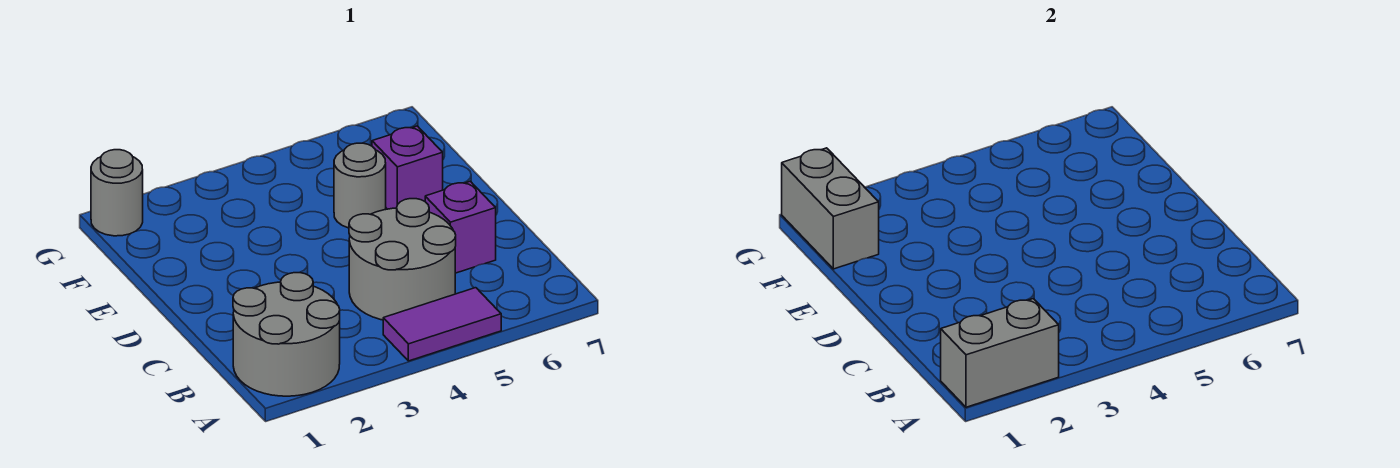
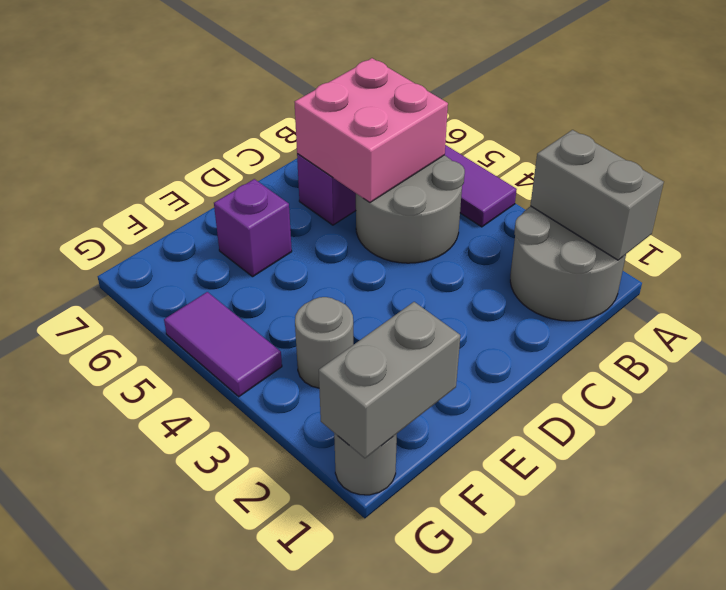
none -> pink 2x2 brick [295,58,448,202]
grey 1x1 round brick [334,143,386,228] -> grey 1x1 round brick moved to [295,297,353,388]
none -> purple 1x2 tile [164,292,282,397]

